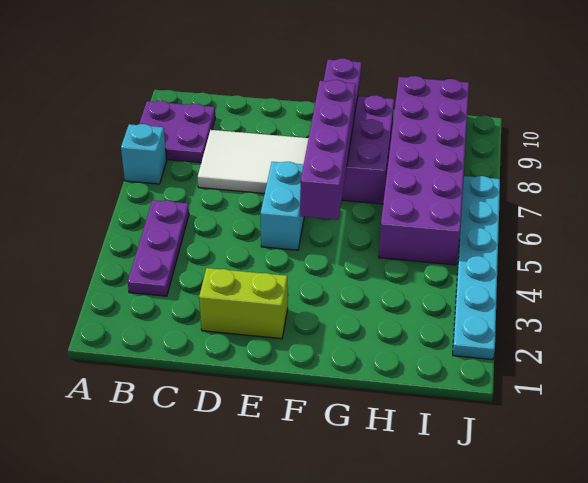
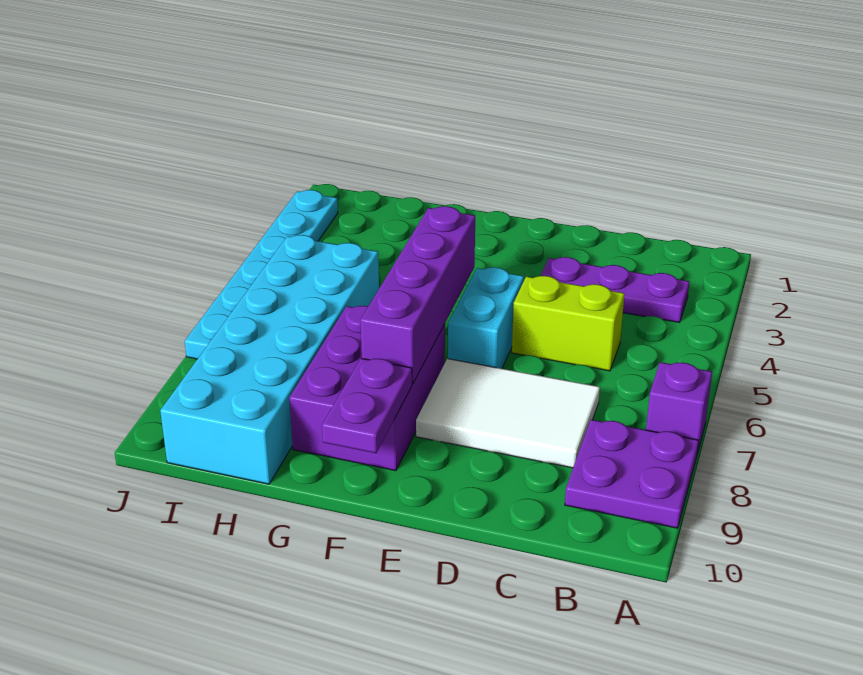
cyan 1x1 brick [121,124,167,184] -> purple 1x1 brick [646,362,712,453]
purple 1x3 plate [128,200,189,296] -> purple 1x3 plate turned to [541,257,689,322]
lime 1x2 brick [199,268,288,339] -> lime 1x2 brick moved to [512,276,624,371]
purple 2x6 brick [379,76,469,265] -> cyan 2x6 brick [160,235,379,484]

